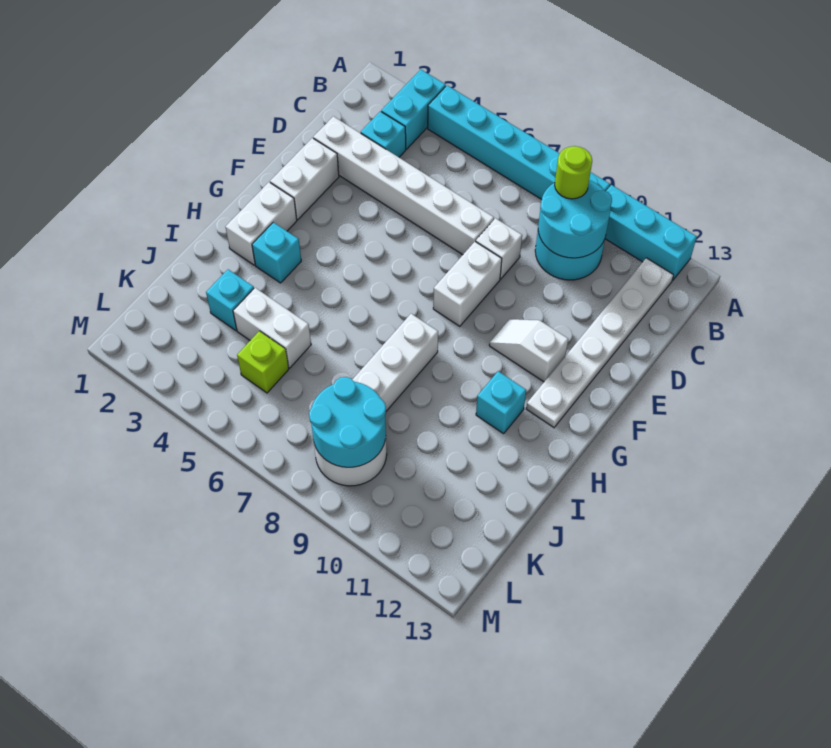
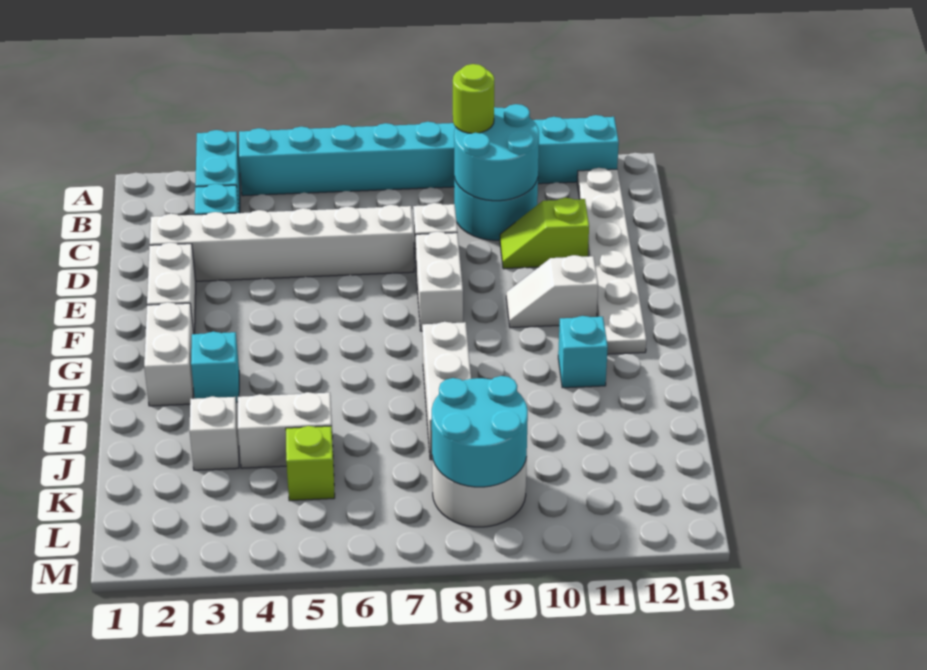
none -> lime 1x2 slope [500,198,589,269]
cyan 1x1 brick [206,269,254,330] -> white 1x1 brick [190,396,239,470]

